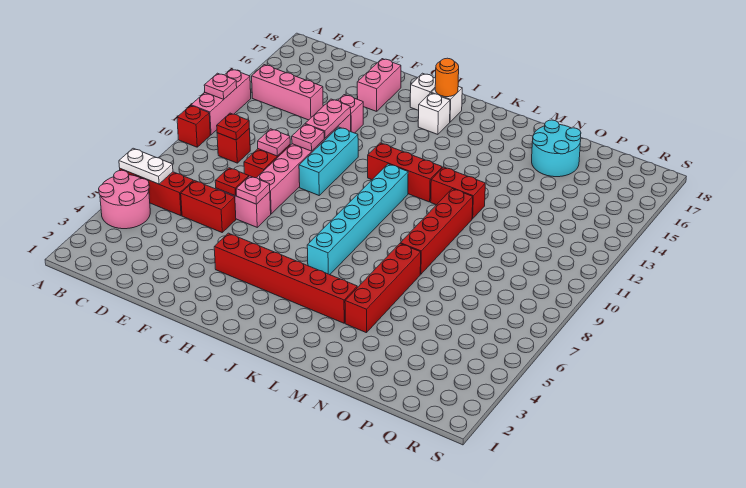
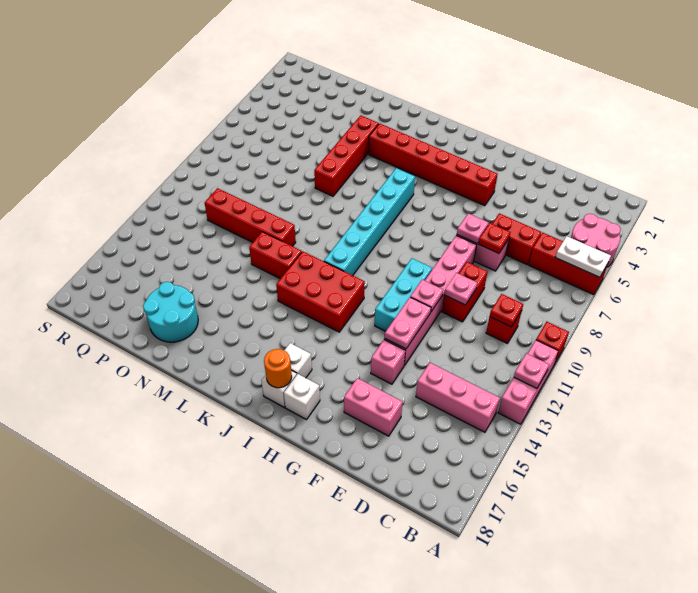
pink 1x2 brick [357,59,401,111] -> pink 1x2 brick turned to [344,378,403,436]
red 1x3 brick [368,143,442,202] -> red 2x3 brick [276,251,365,332]
red 1x4 brick [400,189,473,274] -> red 1x4 brick turned to [205,188,296,246]

